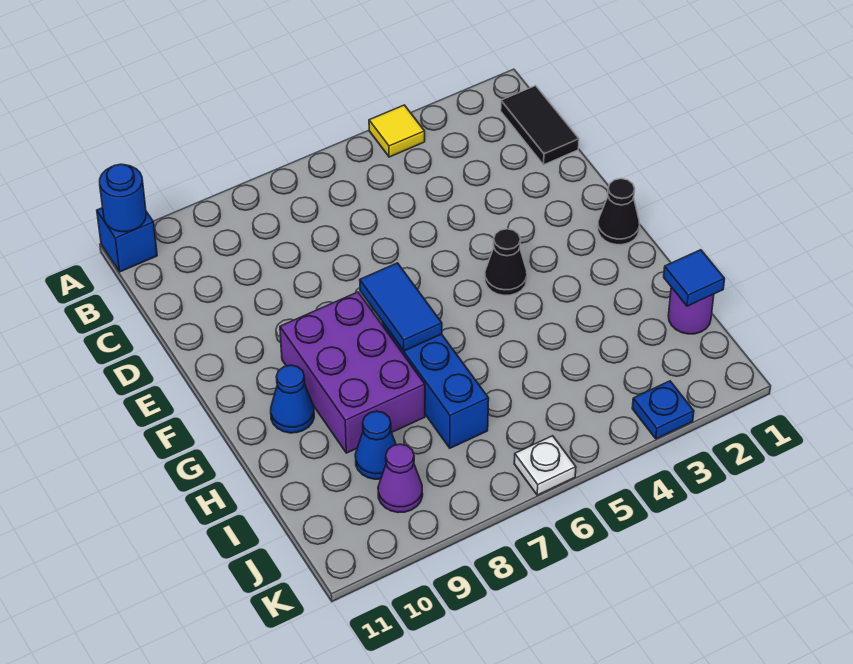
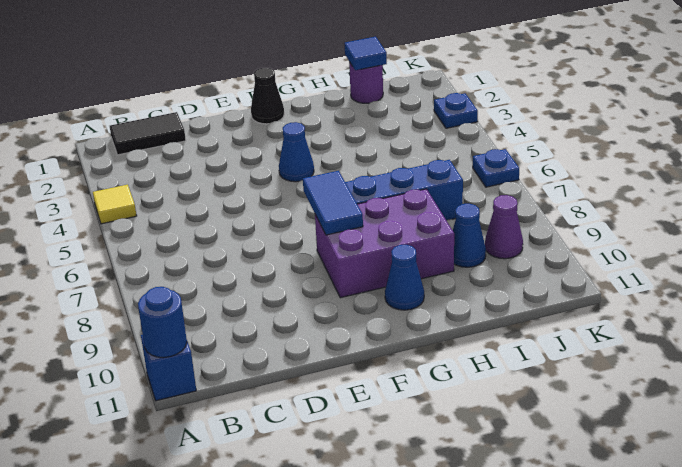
black 1x1 cone [485,229,527,295] -> blue 1x1 cone [279,122,314,182]
blue 1x2 tile [360,263,442,351] -> blue 1x2 tile turned to [303,171,363,235]
white 1x1 plate [514,436,576,495] -> blue 1x1 plate [473,149,519,187]

